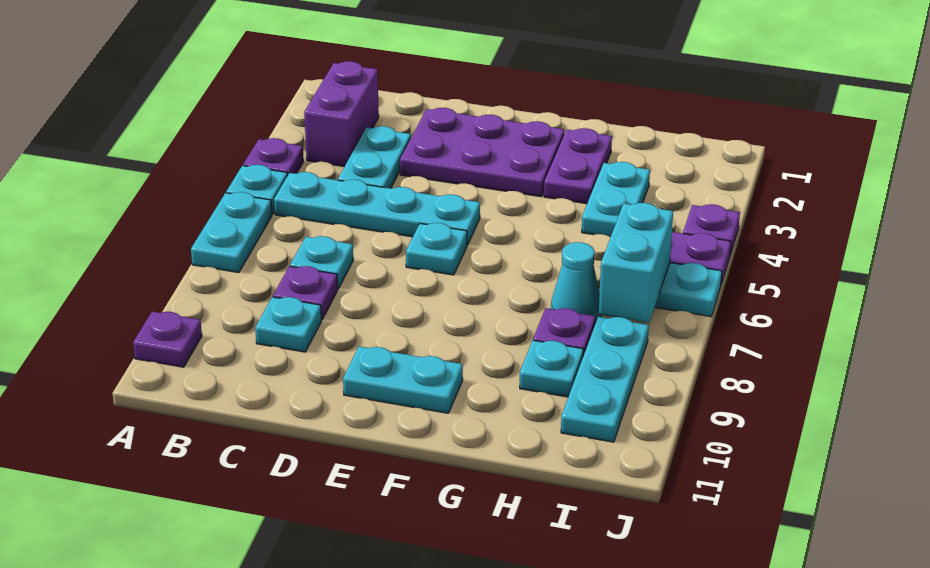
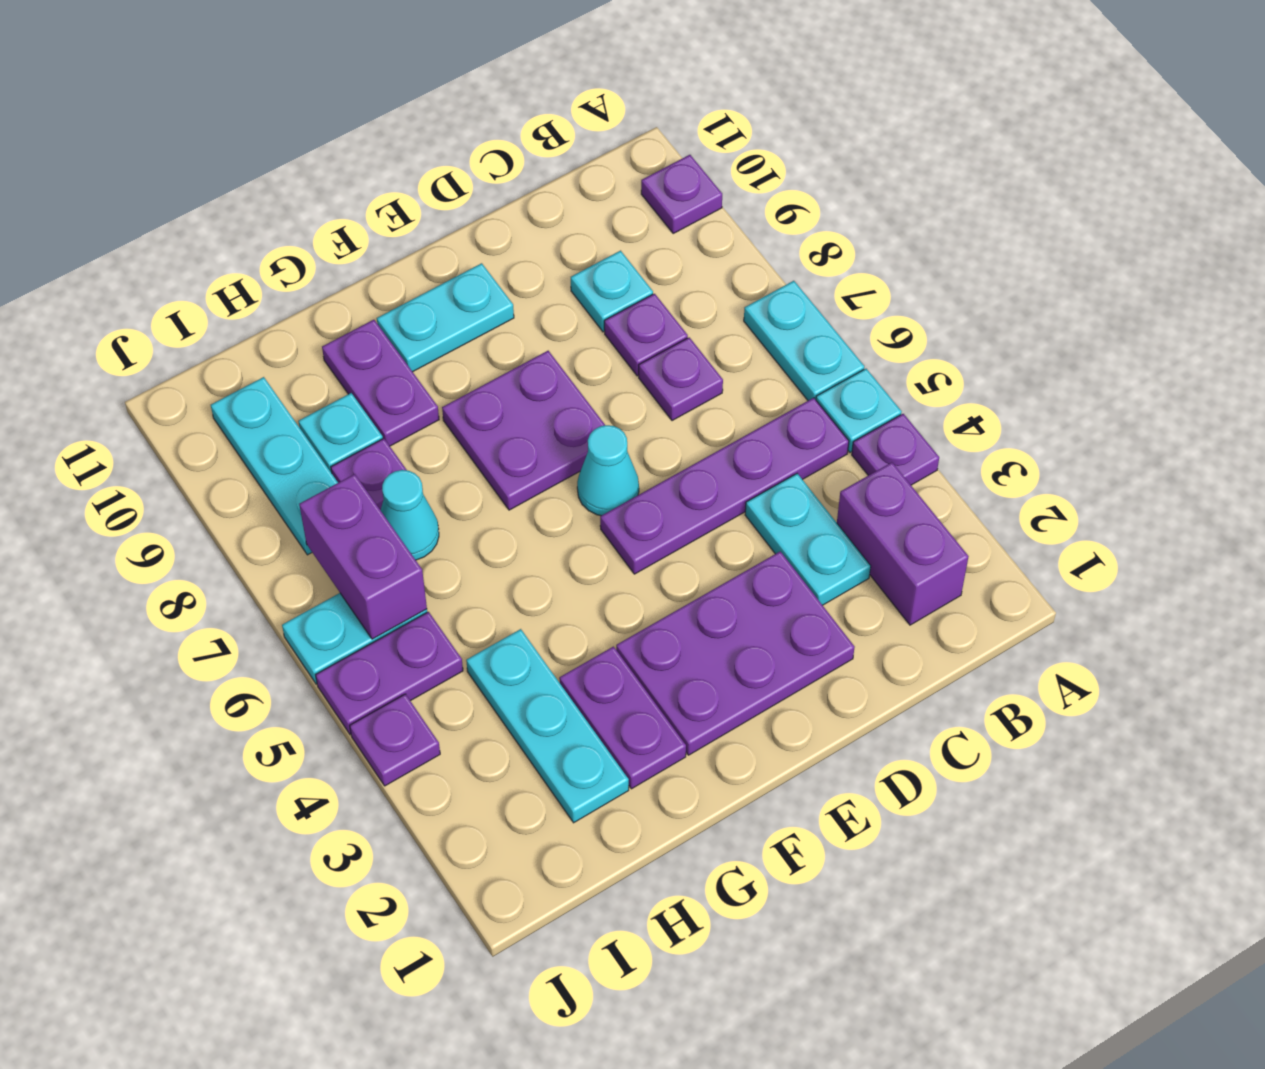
cyan 1x4 plate [274,172,480,245] -> purple 1x4 plate [600,398,849,574]
cyan 1x1 plate [290,236,353,289] -> purple 1x1 plate [639,337,723,421]
cyan 1x1 plate [406,223,467,275] -> cyan 1x1 cone [577,425,639,516]
none -> purple 2x2 plate [442,351,605,510]
none -> purple 1x2 plate [322,320,439,446]
cyan 1x2 plate [582,162,650,237] -> cyan 1x3 plate [466,629,629,823]
cyan 1x2 brick [599,203,673,323] -> purple 1x2 brick [299,474,427,639]

